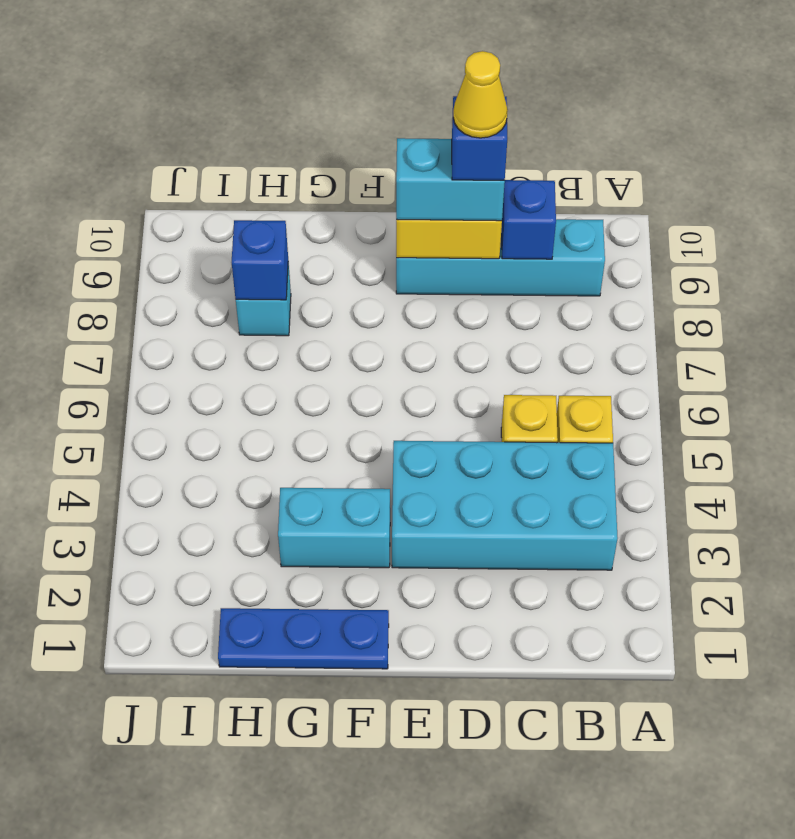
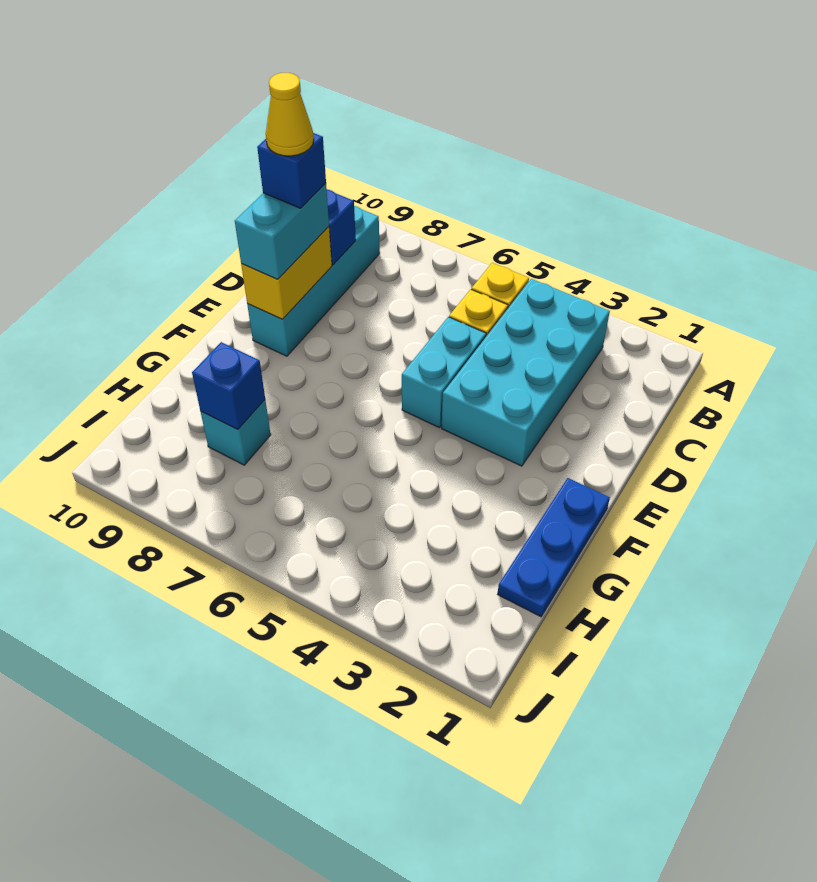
cyan 1x2 brick [278,488,390,568] -> cyan 1x2 brick moved to [402,317,486,428]

